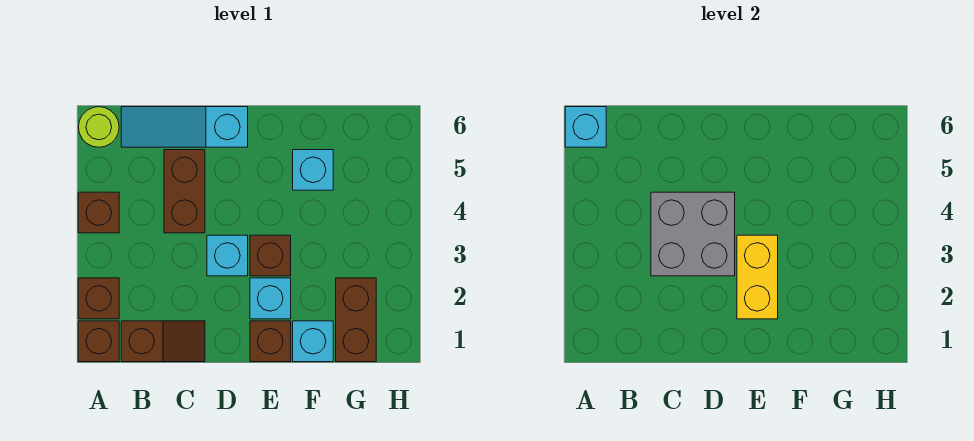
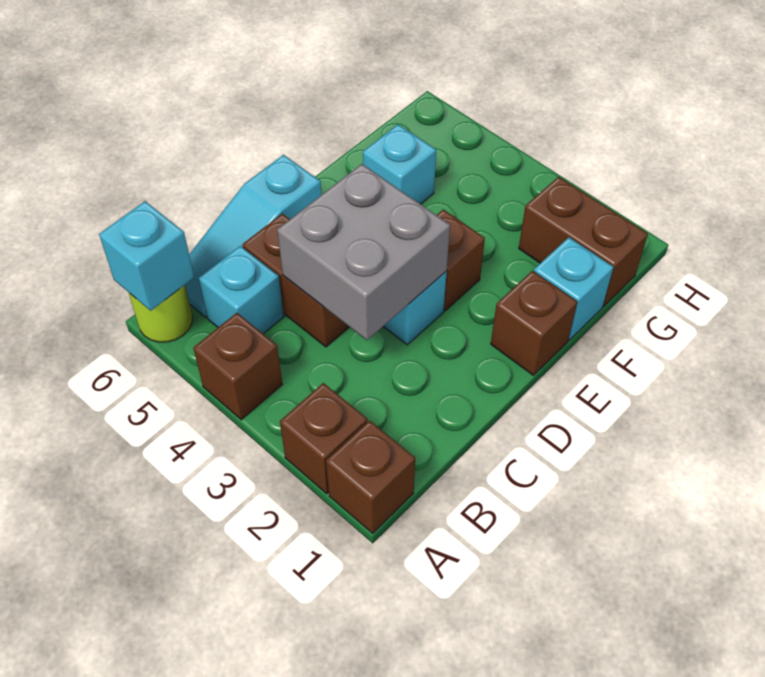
brown 1x2 slope [121,321,205,362] -> none
cyan 1x1 brick [250,278,291,319] -> cyan 1x1 brick moved to [199,246,284,334]
yellow 1x2 brick [737,235,778,319] -> none

